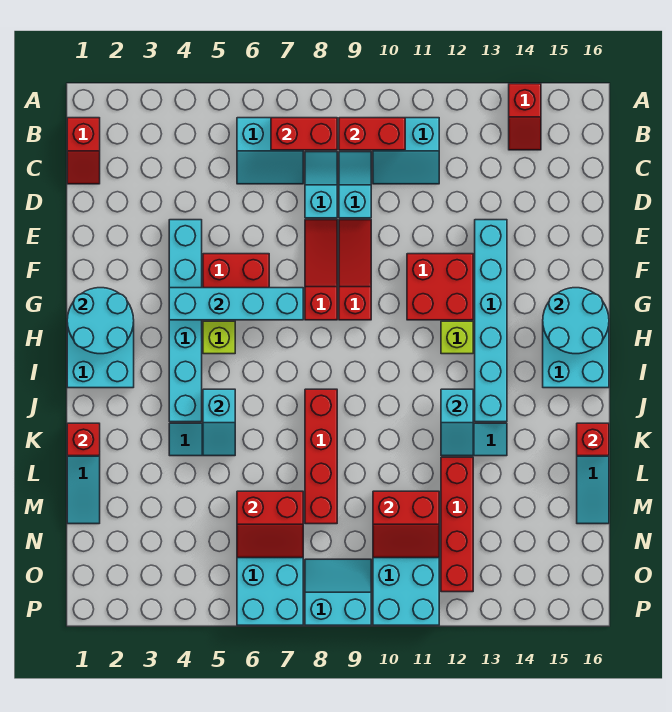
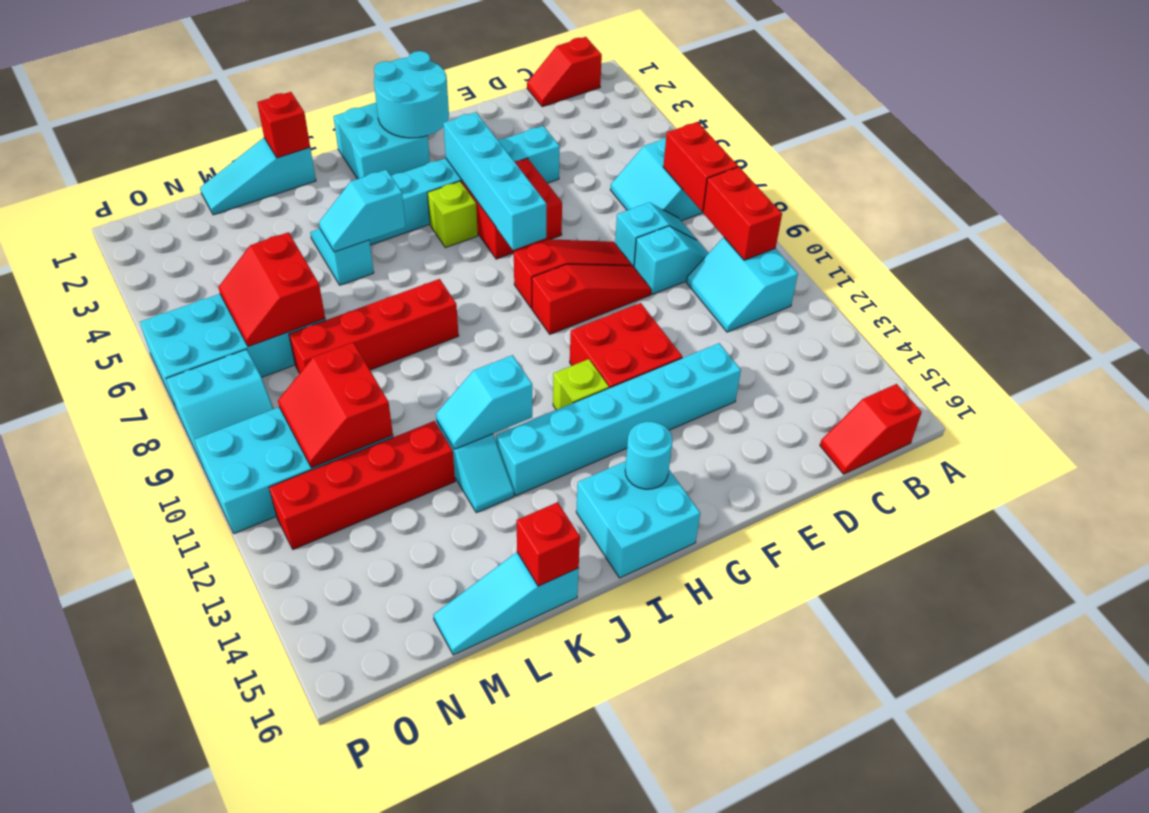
red 1x2 slope [509,84,541,150] -> red 1x2 slope moved to [820,384,922,474]
cyan 2x2 round brick [543,288,609,354] -> cyan 1x1 round brick [625,422,672,489]
cyan 2x2 slope [305,559,371,625] -> cyan 2x2 slope turned to [166,349,273,467]

